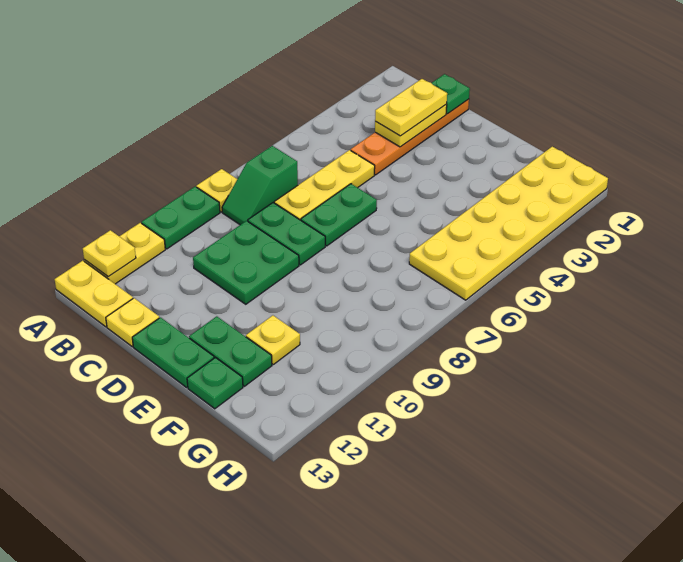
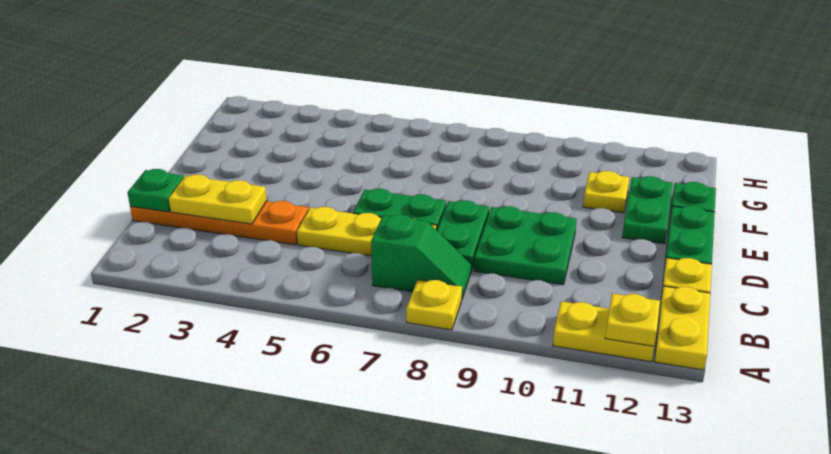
green 1x2 plate [142,187,220,249] -> none
yellow 1x2 plate [375,79,447,136] -> none
yellow 2x6 plate [409,147,608,300] -> none

